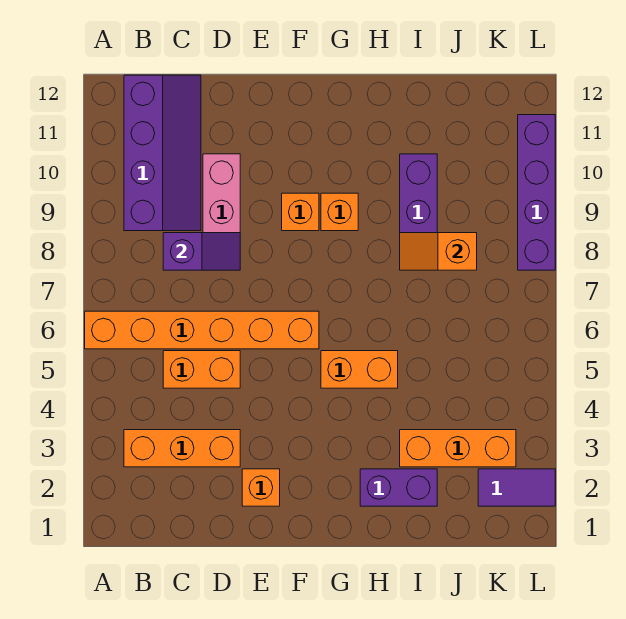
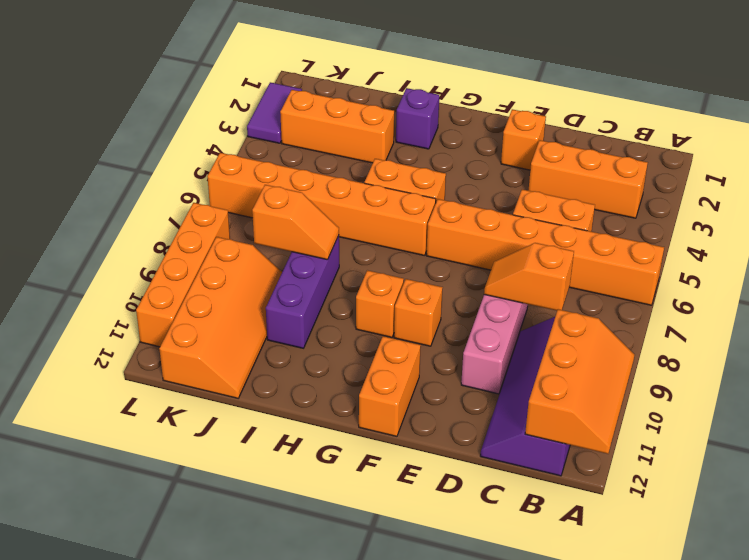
none -> orange 2x3 slope [525,309,635,454]
purple 1x2 slope [163,233,240,270] -> orange 1x2 slope [484,243,574,311]
none -> orange 1x2 brick [359,336,421,436]
none -> orange 1x6 brick [207,153,436,256]
purple 1x2 brick [360,469,437,506] -> purple 1x1 brick [396,88,439,149]
none -> orange 2x4 slope [159,237,282,398]
purple 1x2 tile [478,469,555,506] -> purple 1x2 tile turned to [247,82,302,143]
purple 1x4 brick [518,115,555,270] -> orange 1x4 brick [136,203,230,347]

